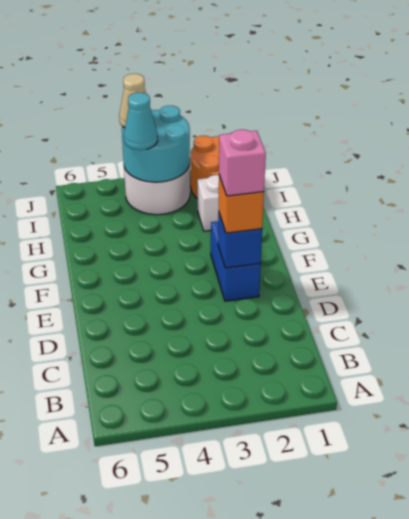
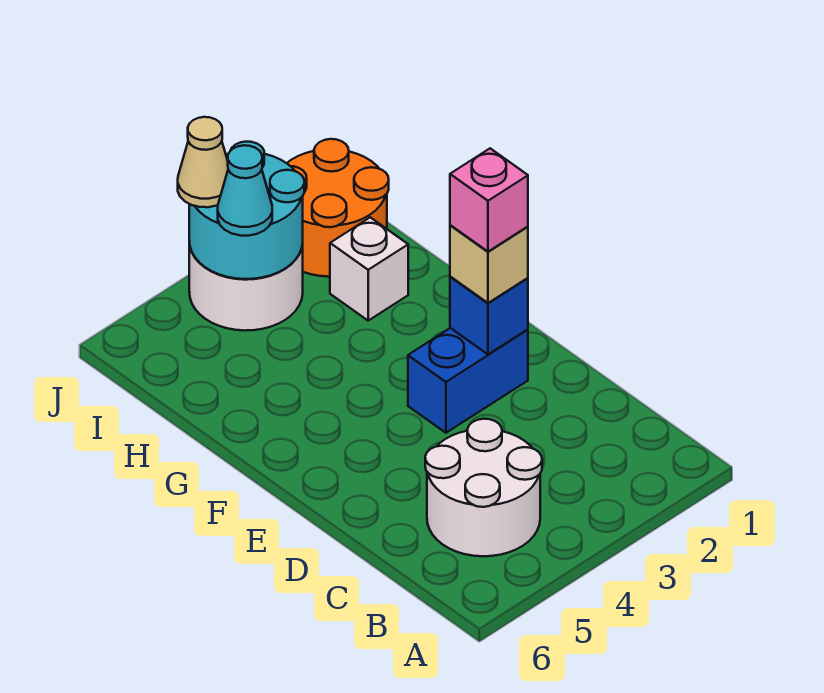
none -> white 2x2 round brick [425,419,542,556]
blue 1x2 brick [211,221,261,301] -> blue 1x2 brick turned to [408,328,528,433]
orange 1x1 brick [219,175,264,233] -> tan 1x1 brick [450,225,528,303]

